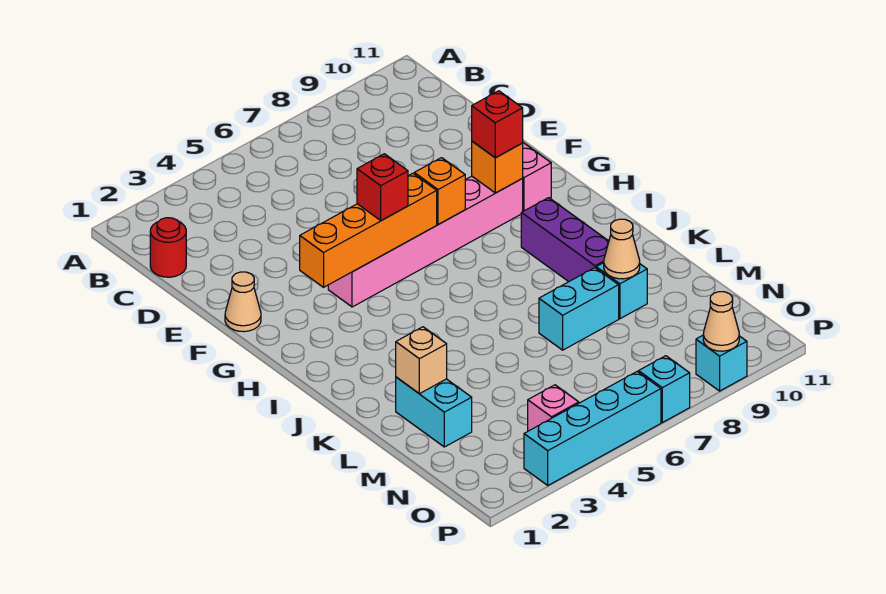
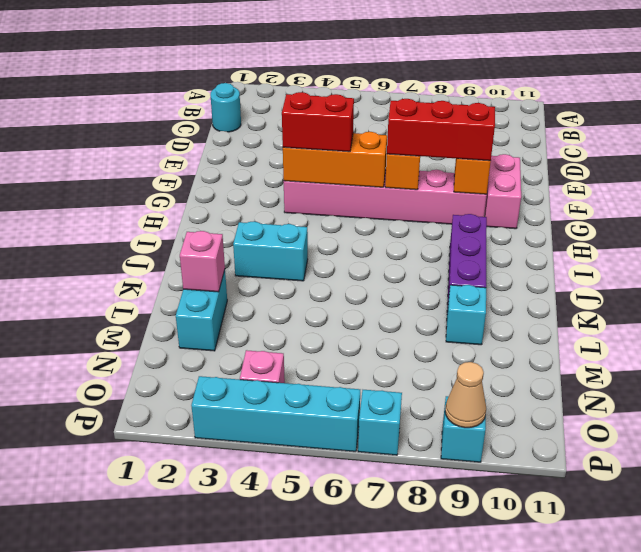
red 1x1 round brick [150,218,186,277] -> cyan 1x1 round brick [210,83,241,132]
tan 1x1 cone [225,272,261,332] -> none
orange 1x4 brick [300,173,437,287] -> orange 1x3 brick [283,132,387,187]
red 1x1 brick [357,154,408,221] -> red 1x2 brick [282,92,354,152]
red 1x1 brick [472,91,523,158] -> red 1x3 brick [387,99,495,161]
tan 1x1 brick [396,327,447,394] -> pink 1x1 brick [180,231,225,292]
cyan 1x2 brick [539,268,619,350] -> cyan 1x2 brick moved to [233,221,308,281]
tan 1x1 cone [604,219,640,279] -> none

